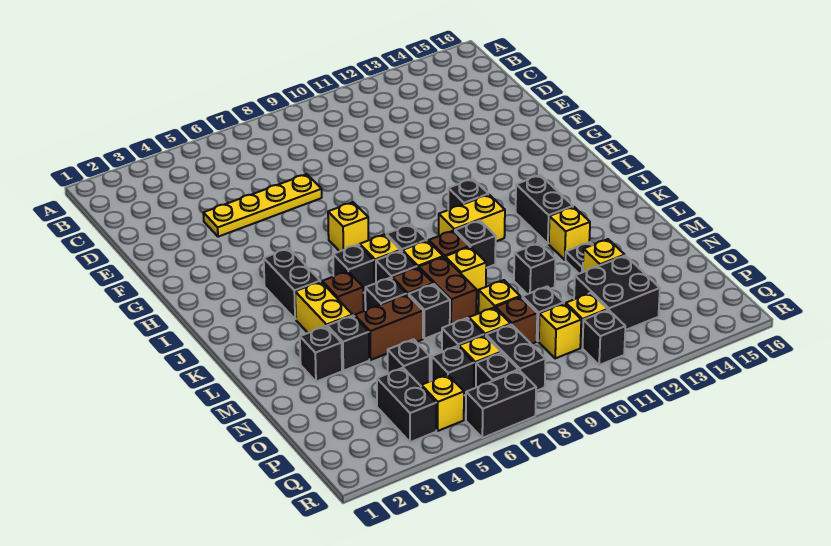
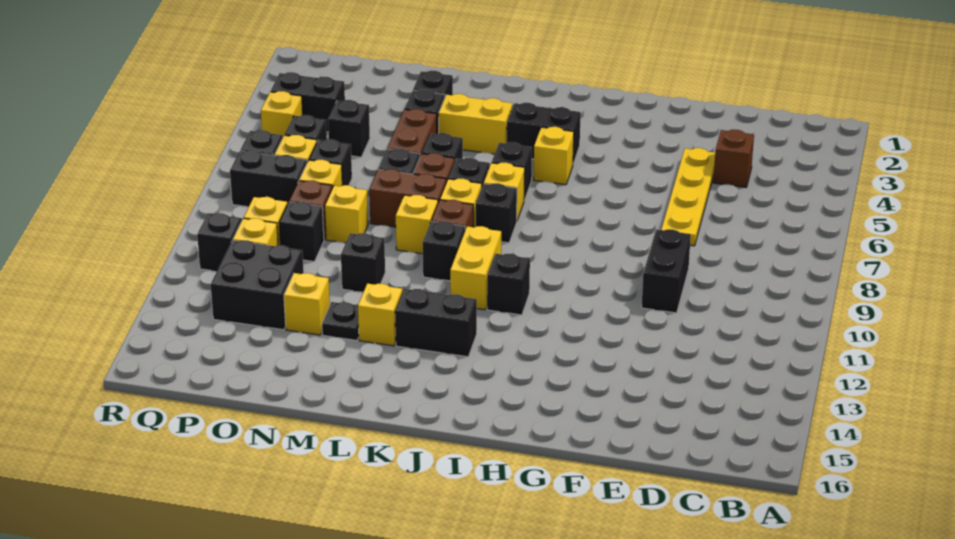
yellow 1x1 brick [328,202,368,251] -> yellow 1x1 brick moved to [533,127,574,185]
brown 1x1 brick [322,271,364,317] -> brown 1x1 brick moved to [713,130,754,187]
black 1x2 brick [466,370,536,438] -> black 1x2 brick moved to [642,229,691,313]

